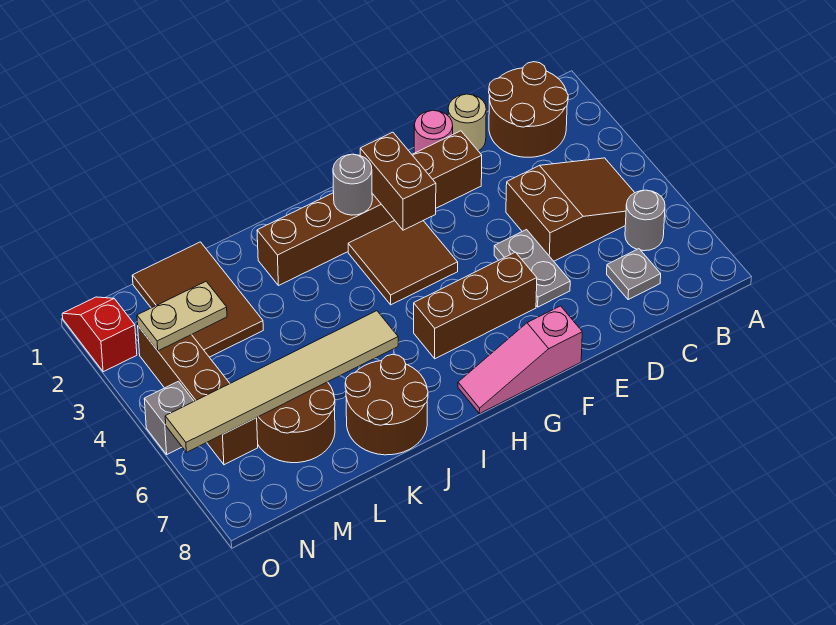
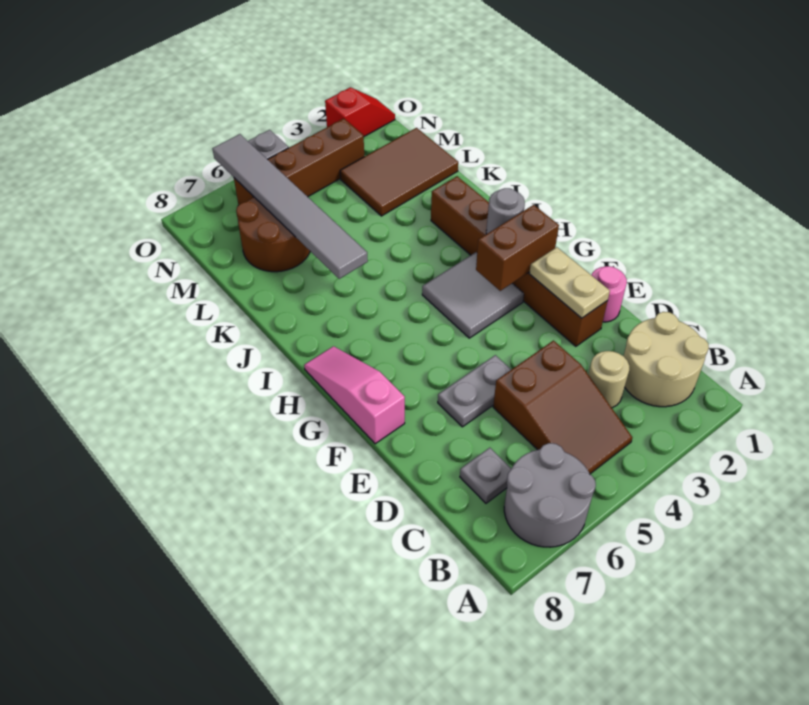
brown 2x2 round brick [489,62,568,157] -> tan 2x2 round brick [624,312,709,407]
grey 1x1 round brick [625,190,665,251] -> grey 2x2 round brick [504,443,596,547]
tan 1x1 round brick [448,94,486,151] -> tan 1x1 round brick moved to [588,351,629,408]
brown 1x3 brick [414,252,537,359] -> none
brown 2x2 tile [348,221,458,305] -> grey 2x2 tile [422,252,524,338]
tan 1x6 tile [165,311,398,452] -> grey 1x6 tile [212,134,368,279]
brown 2x2 round brick [345,354,428,455] -> none
tan 1x2 plate [137,282,227,351] -> tan 1x2 plate moved to [529,247,610,318]

